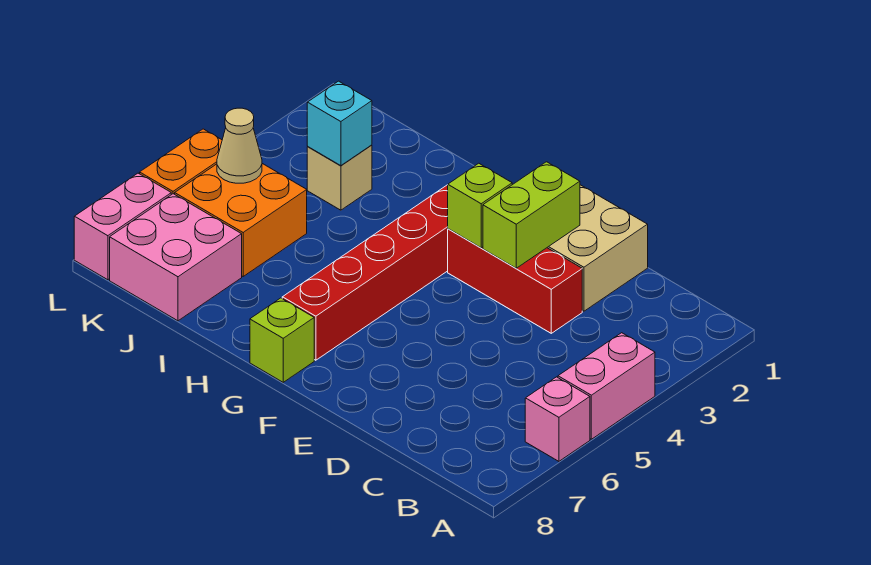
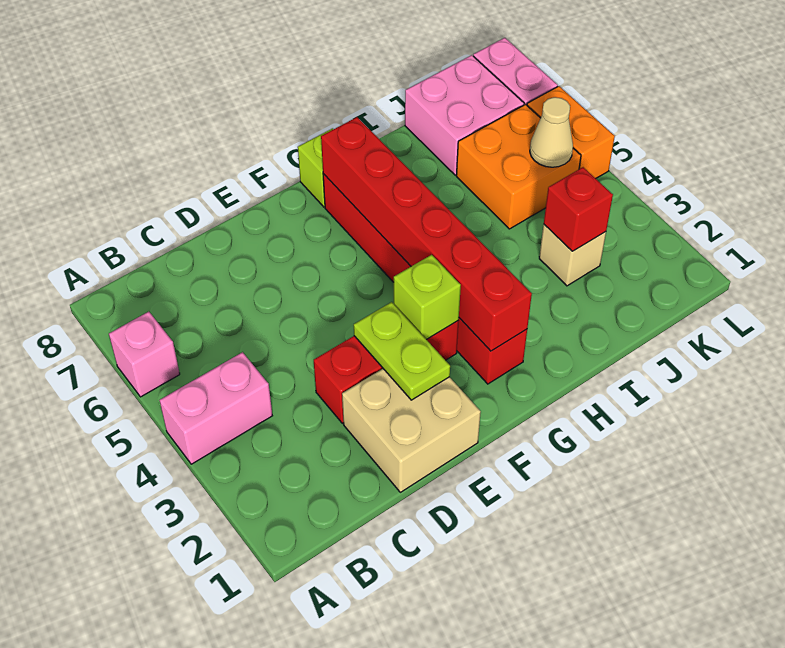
pink 1x2 brick [558,333,655,439] -> pink 1x2 brick turned to [160,352,272,464]
lime 1x2 brick [483,162,580,268] -> lime 1x2 plate [354,302,450,400]
none -> red 1x6 brick [321,117,532,351]
cyan 1x1 brick [307,81,372,166] -> red 1x1 brick [544,167,613,251]

